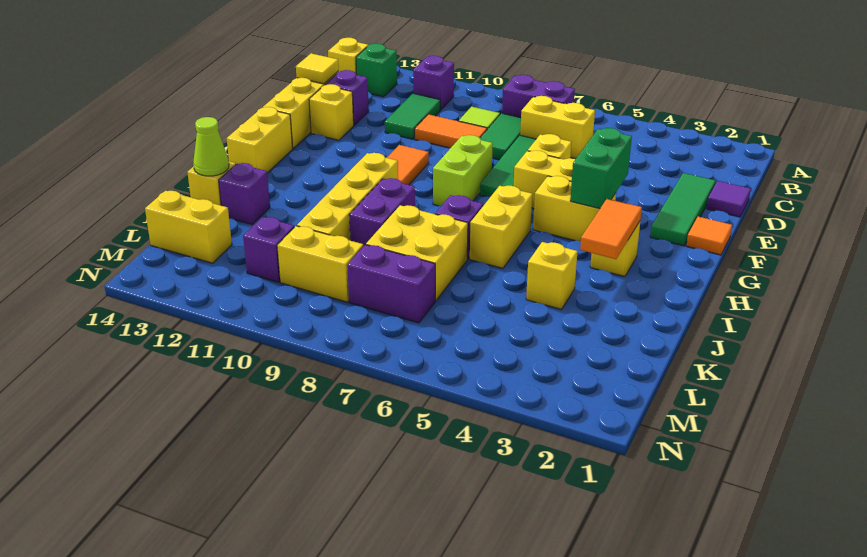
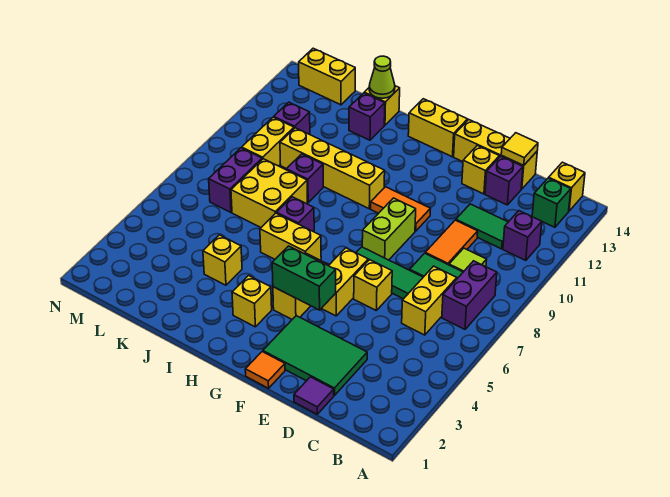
green 1x3 tile [650,173,716,246] -> green 2x3 tile [263,316,367,396]
lime 1x2 brick [433,135,493,206] -> lime 1x2 brick turned to [362,198,416,260]
orange 1x2 tile [580,199,642,259] -> none
purple 1x2 brick [349,178,415,246] -> purple 1x1 brick [286,154,323,202]
yellow 1x2 brick [145,191,232,263] -> yellow 1x2 brick turned to [299,48,355,105]

